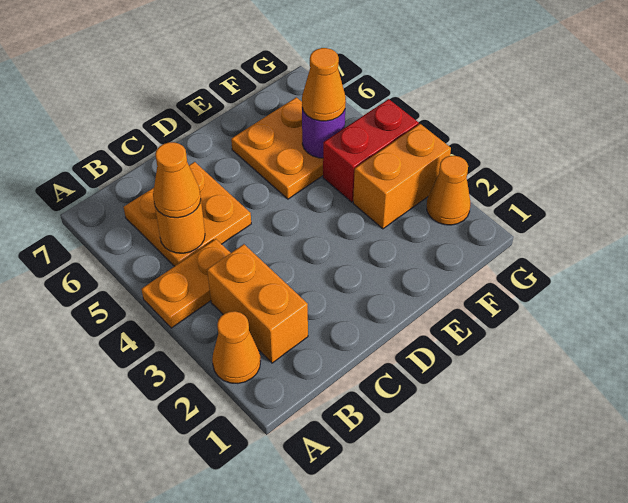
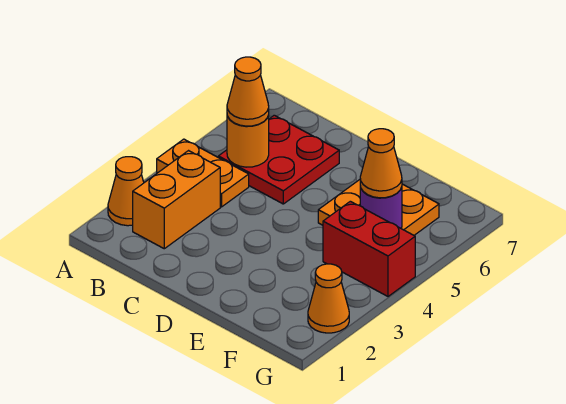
orange 2x2 plate [123,162,251,266] -> red 2x2 plate [218,115,339,204]
orange 1x2 brick [353,124,451,229] -> none

